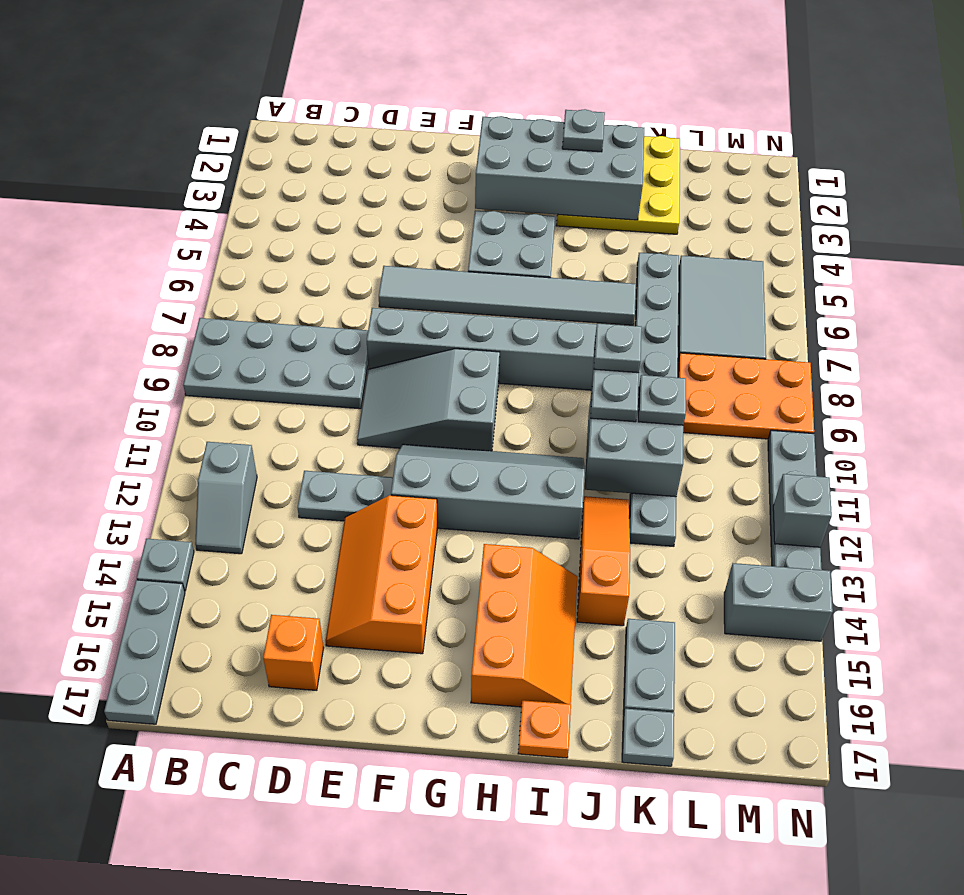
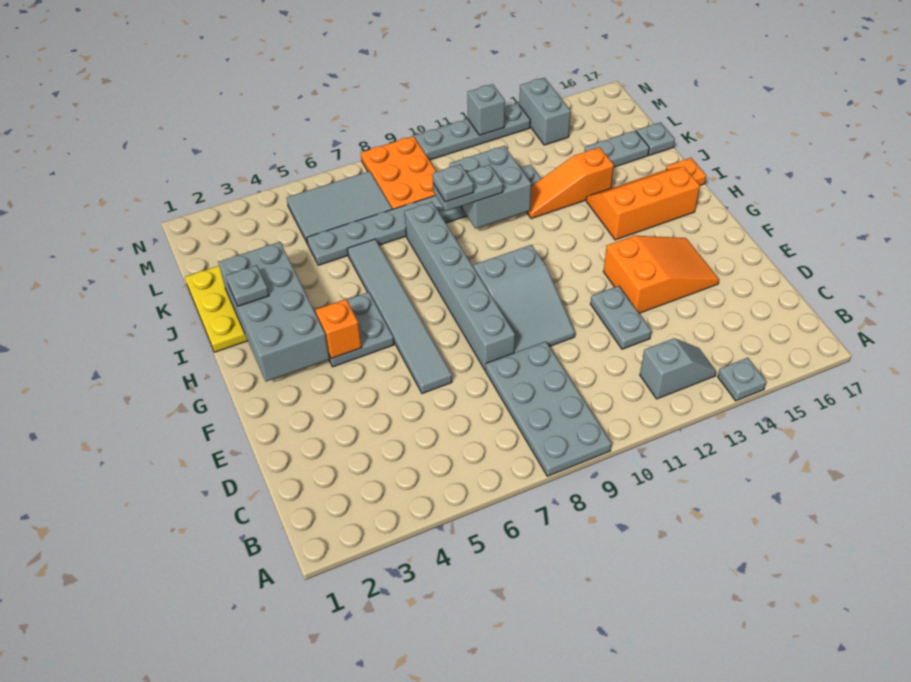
grey 1x3 plate [104,580,185,724] -> none
orange 1x1 brick [263,615,323,690] -> orange 1x1 brick moved to [316,299,362,359]
orange 2x3 slope [326,495,437,654] -> orange 2x3 slope turned to [603,236,719,313]
grey 2x4 slope [391,444,585,539] -> none
grey 1x1 plate [638,375,686,425] -> none

